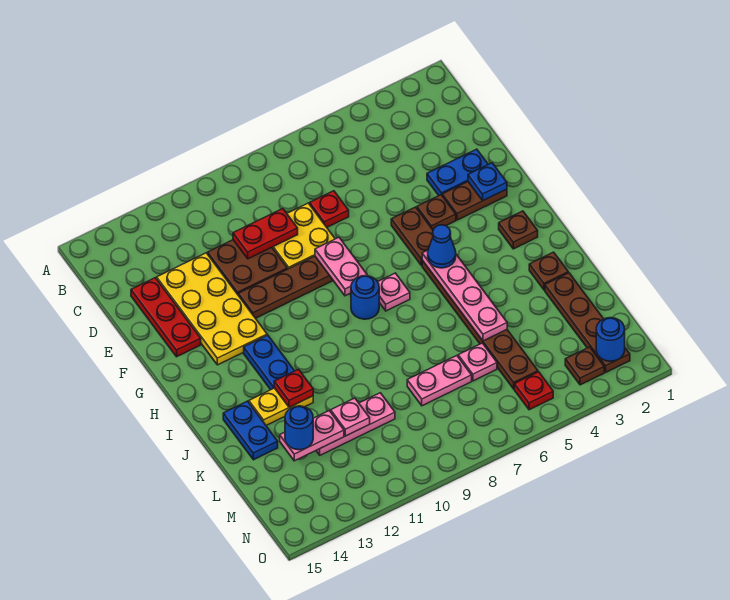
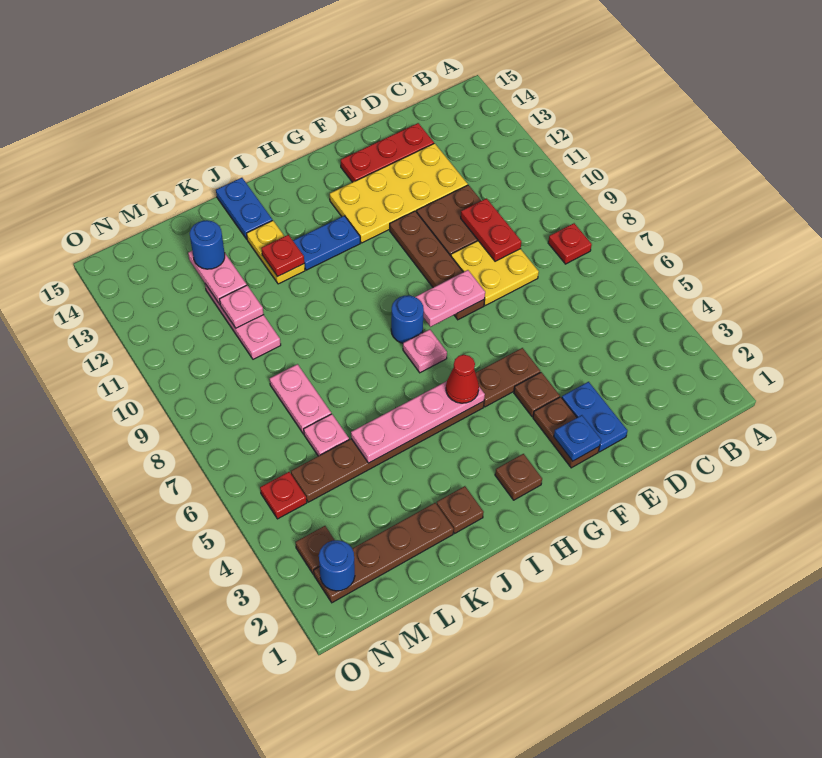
red 1x1 plate [310,191,349,227] -> red 1x1 plate moved to [548,223,592,264]
blue 1x1 cone [428,225,456,268] -> red 1x1 cone [446,355,479,403]
blue 1x2 plate [223,401,278,460] -> blue 1x2 plate turned to [216,178,272,239]

